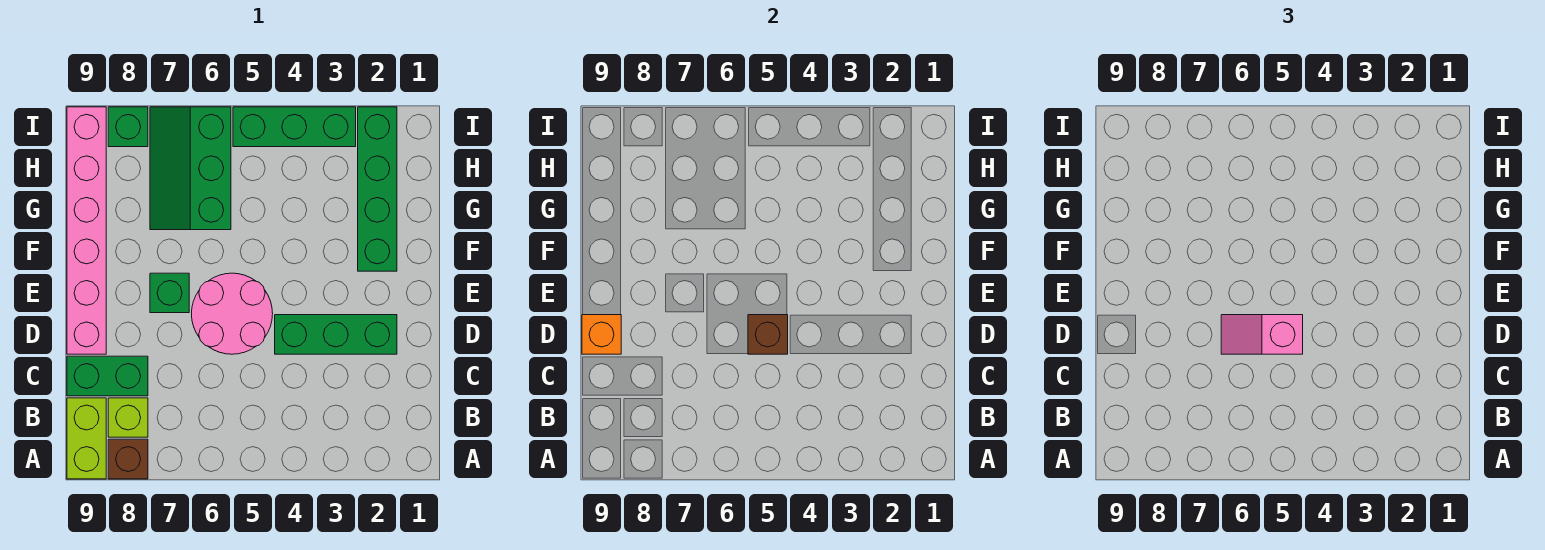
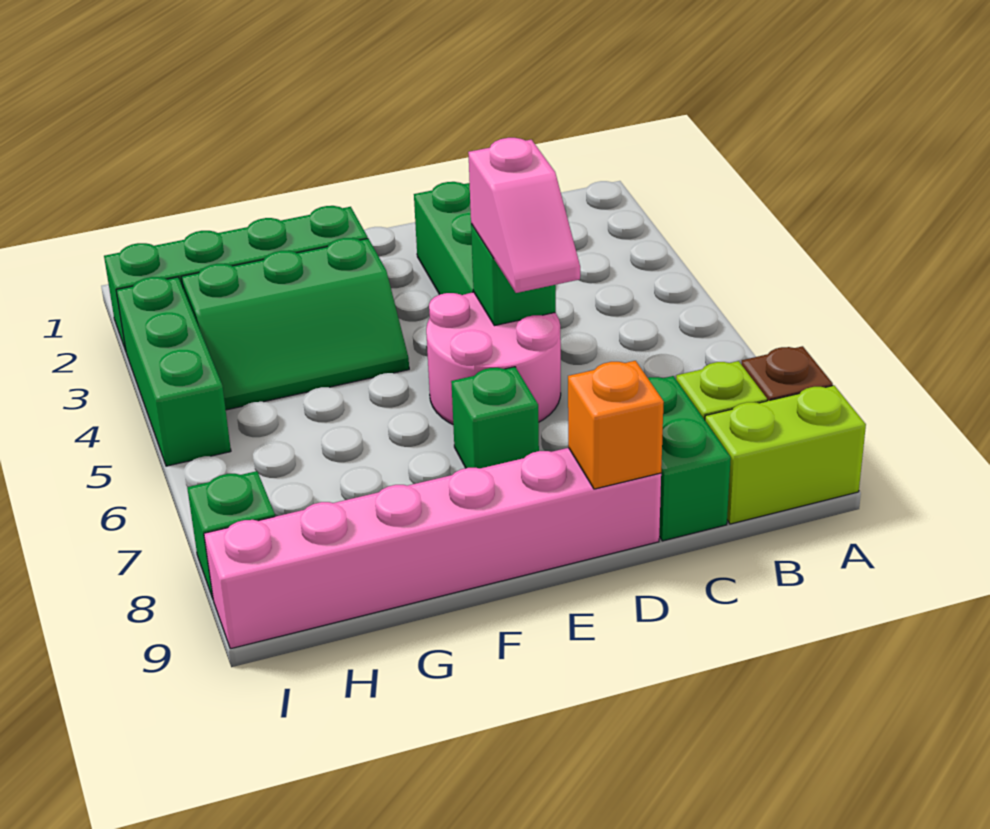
brown 1x1 brick [748,315,788,354] -> green 1x1 brick [471,224,556,326]
green 2x3 slope [150,107,231,230] -> green 2x3 slope moved to [182,238,409,410]

